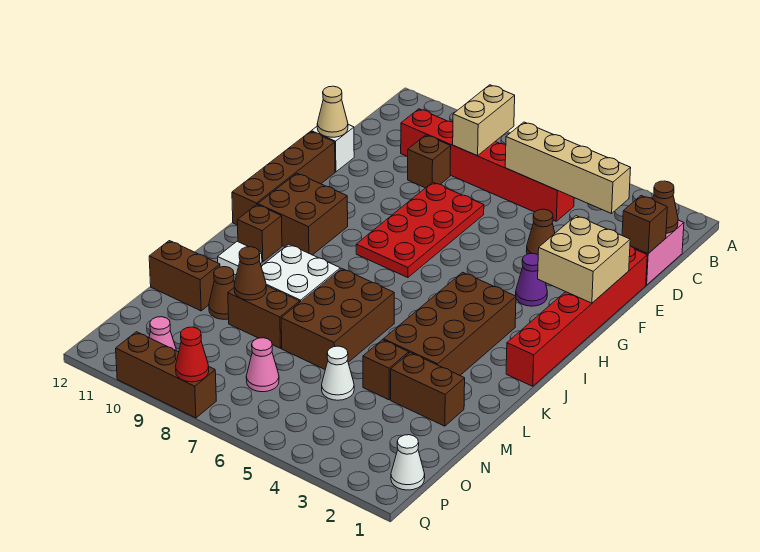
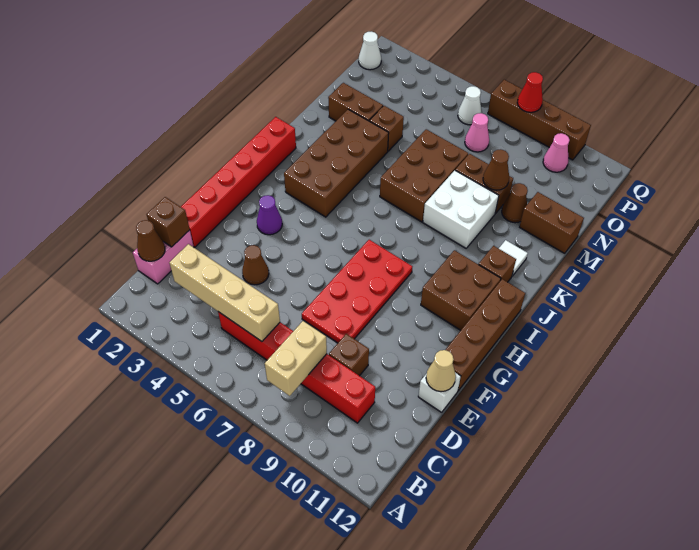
tan 2x2 brick [538,216,630,303] -> none
white 1x1 cone [322,346,354,400] -> white 1x1 cone moved to [458,86,482,125]
brown 1x3 brick [116,332,216,418] -> brown 1x4 brick [488,80,591,160]

